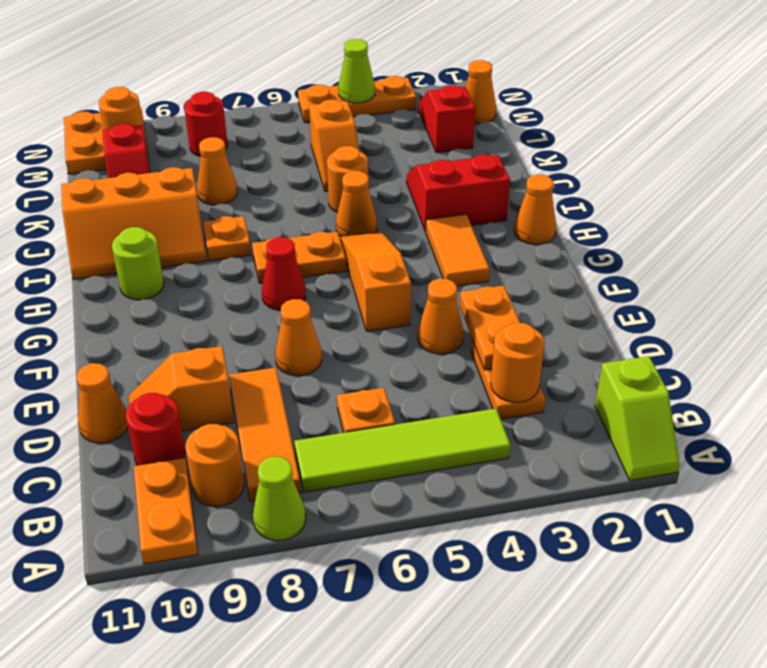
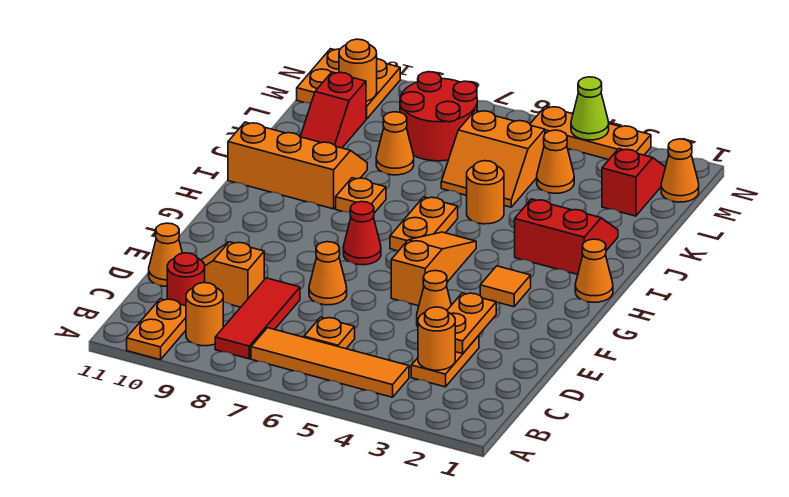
lime 1x2 slope [595,356,680,481] -> none
lime 1x1 cone [253,456,306,541] -> none
lime 1x4 tile [294,409,510,492] -> orange 1x4 tile [251,328,409,397]
orange 1x3 tile [229,368,301,501] -> red 1x3 tile [215,278,300,359]
orange 1x2 tile [425,214,490,286] -> orange 1x1 tile [480,266,531,307]
orange 1x2 plate [252,232,346,283] -> orange 1x2 plate turned to [390,197,458,251]
lime 1x1 round brick [112,227,164,300] -> none
orange 1x1 cone [336,171,377,237] -> orange 1x1 cone moved to [537,130,574,193]
orange 2x3 slope [61,167,207,279] -> orange 2x3 slope turned to [228,122,367,209]
orange 1x2 slope [309,100,359,191] -> orange 2x2 slope [441,111,545,207]
red 1x1 round brick [184,92,228,156] -> red 2x2 round brick [400,72,477,161]

